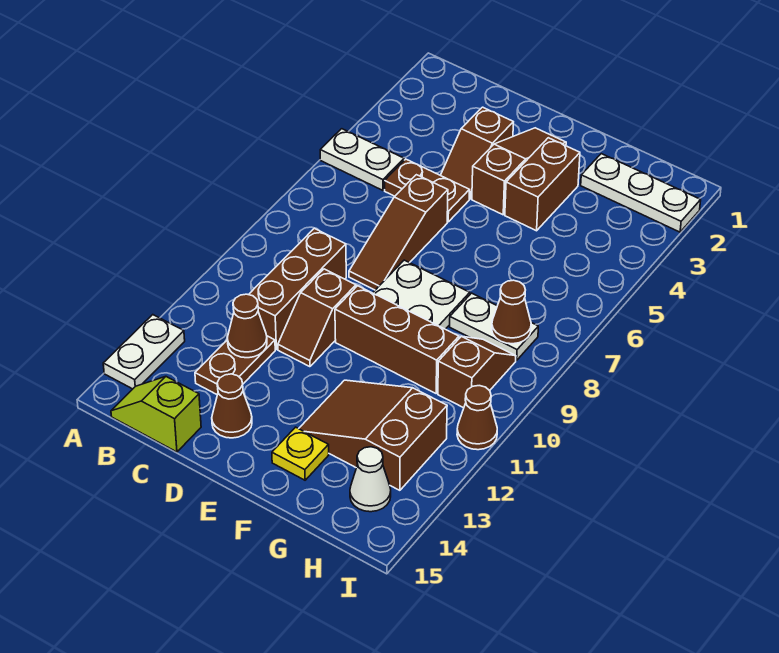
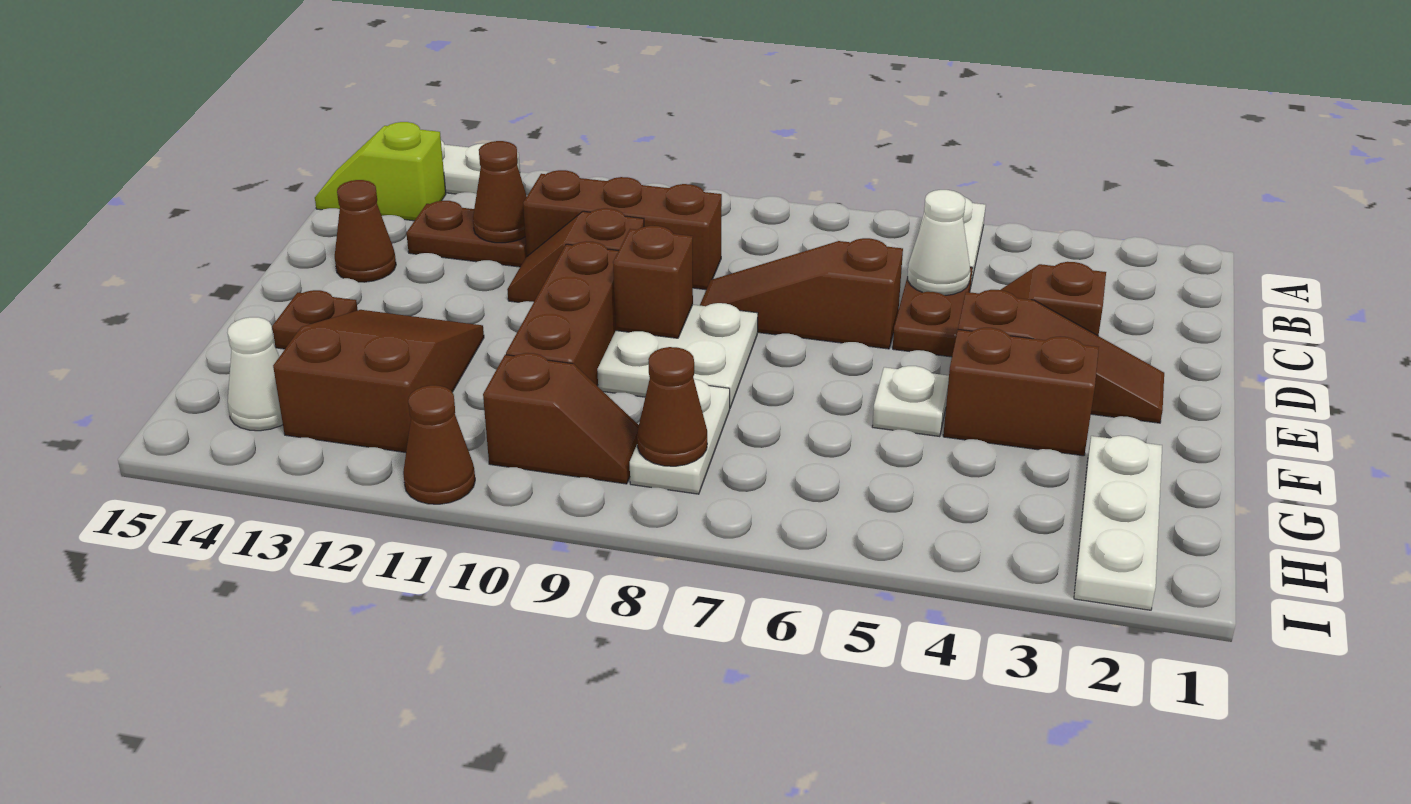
lime 1x2 slope [111,377,201,452] -> lime 1x2 slope turned to [315,122,446,221]
none -> white 1x1 cone [908,190,970,296]
none -> brown 1x1 brick [613,226,693,338]
none -> white 1x1 plate [872,366,949,437]
yellow 1x1 plate [272,427,329,480] -> brown 1x1 plate [272,290,358,349]

